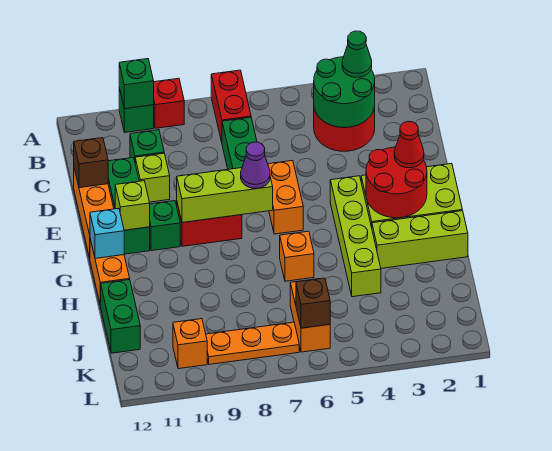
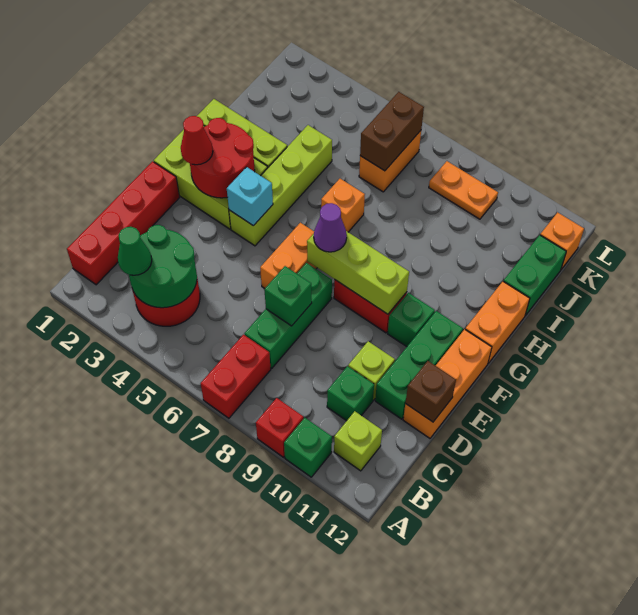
green 1x1 brick [119,59,154,109] -> green 1x1 brick moved to [264,266,312,326]
none -> red 1x4 brick [67,161,180,285]
lime 1x1 brick [115,181,150,230] -> lime 1x1 brick moved to [334,411,382,471]
cyan 1x1 brick [90,208,124,258] -> cyan 1x1 brick moved to [227,167,273,226]
brown 1x1 brick [296,278,330,328] -> brown 1x2 brick [360,92,424,171]
orange 1x3 plate [206,322,299,364] -> orange 1x2 plate [429,161,498,219]
orange 1x1 brick [173,319,207,369] -> orange 1x1 brick moved to [540,212,584,269]

